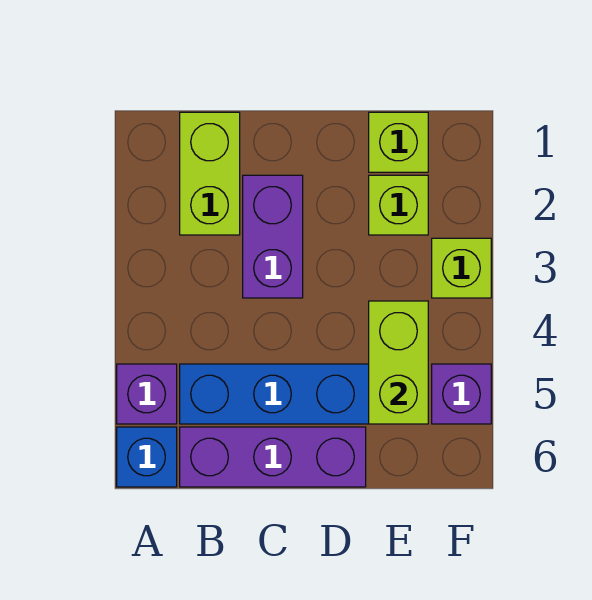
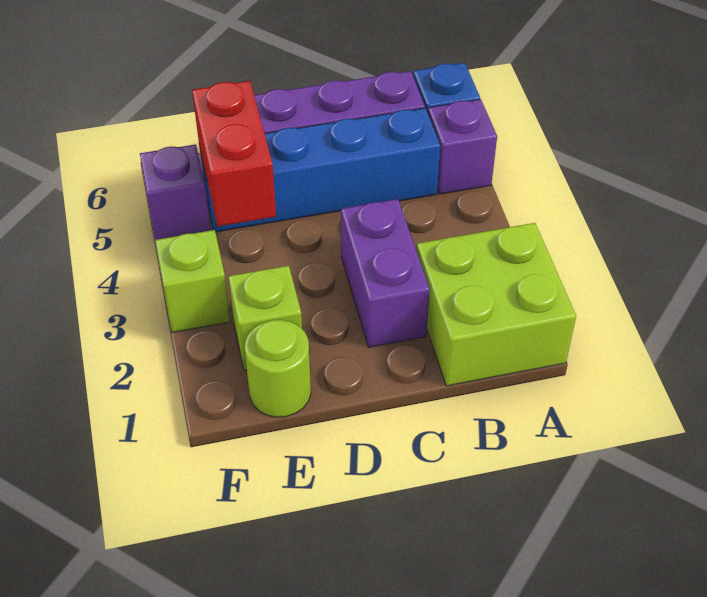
lime 1x2 brick [180,112,240,235] -> lime 2x2 brick [416,223,576,386]
lime 1x1 brick [369,112,428,172] -> lime 1x1 round brick [245,320,311,417]
lime 1x2 brick [369,301,428,424] -> red 1x2 brick [192,81,276,226]

